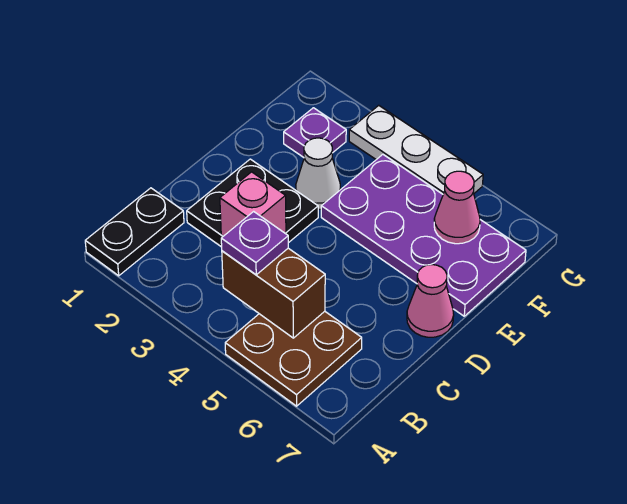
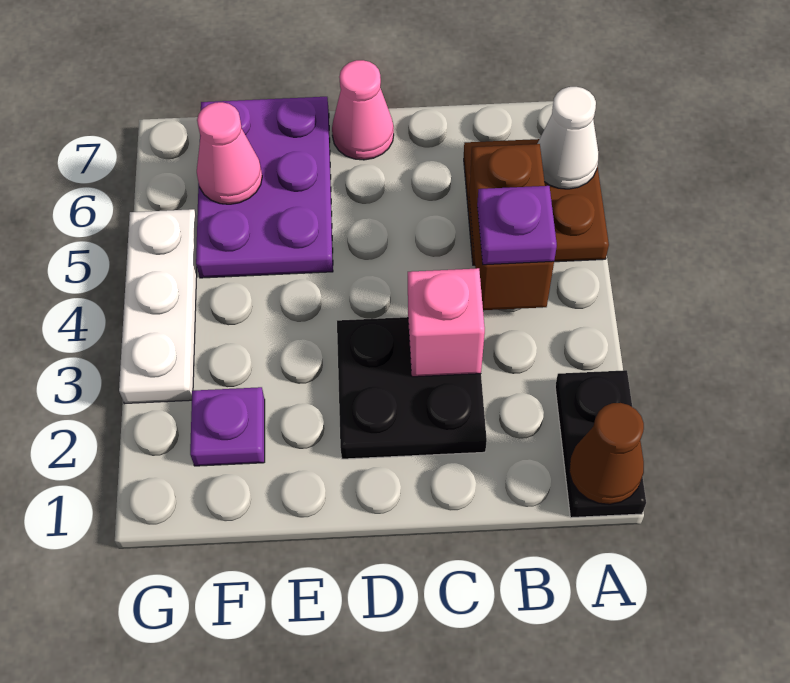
black 1x2 plate [85,188,184,276] -> black 1x2 plate turned to [555,370,646,518]
none -> brown 1x1 cone [569,403,644,504]
white 1x1 cone [296,138,340,209] -> white 1x1 cone moved to [537,87,599,189]
purple 2x4 plate [321,155,526,316] -> purple 2x3 plate [196,97,333,278]

